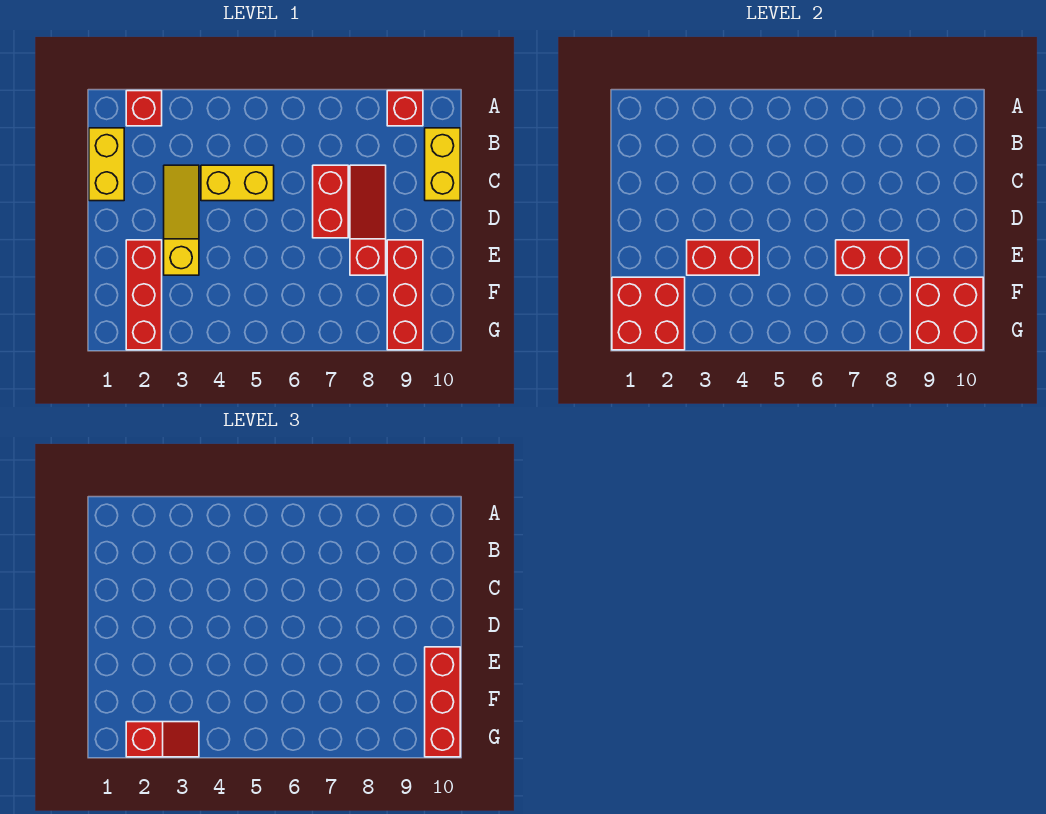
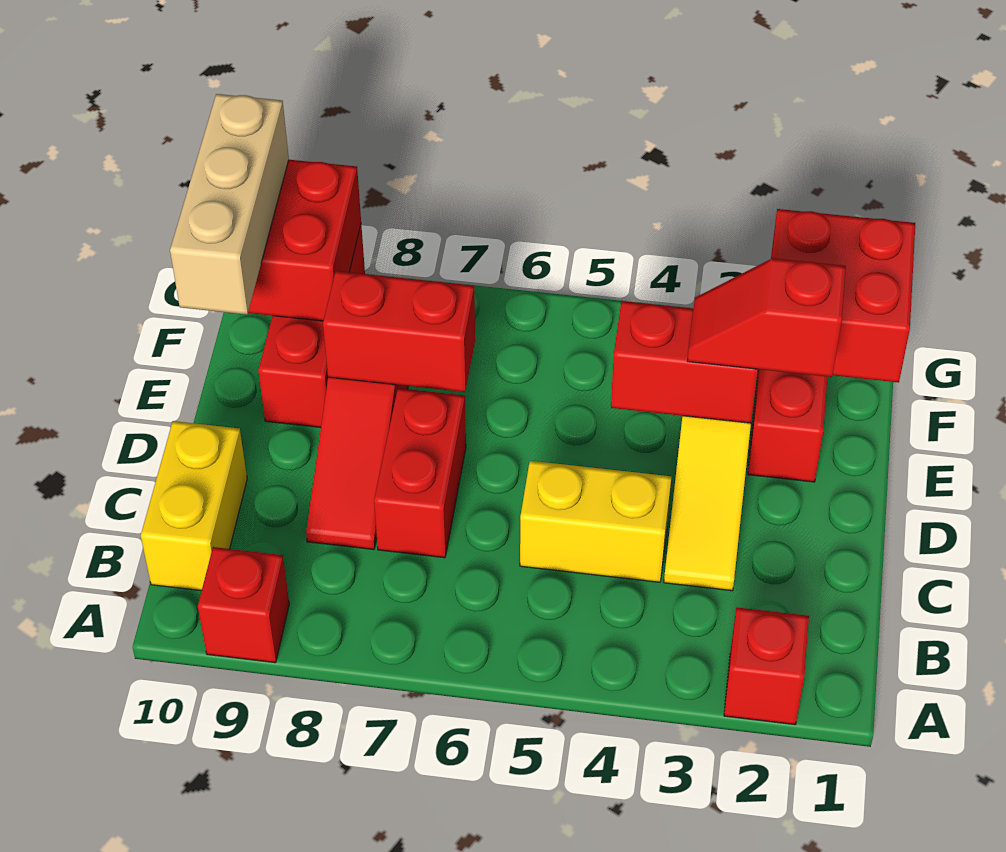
yellow 1x2 brick [89,128,124,201] -> none
red 1x3 brick [425,647,460,757] -> tan 1x3 brick [170,94,289,315]
red 1x2 slope [126,722,199,757] -> red 1x2 slope moved to [687,258,846,377]

